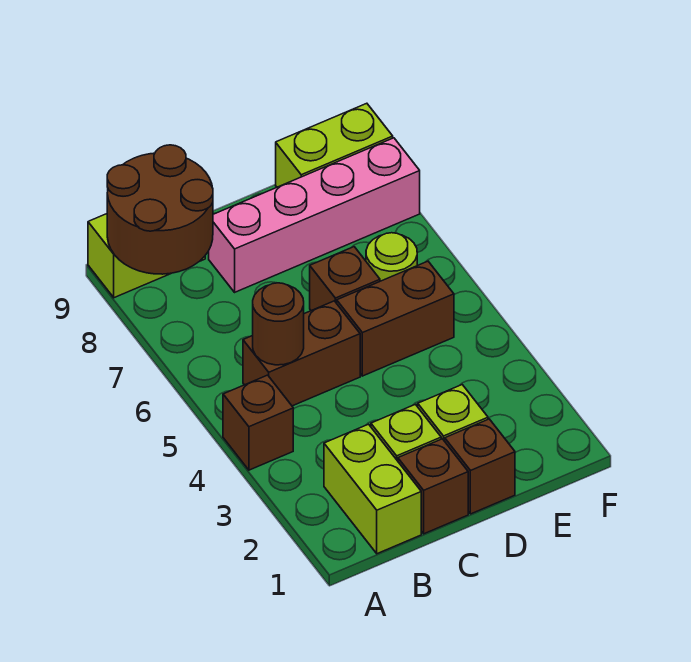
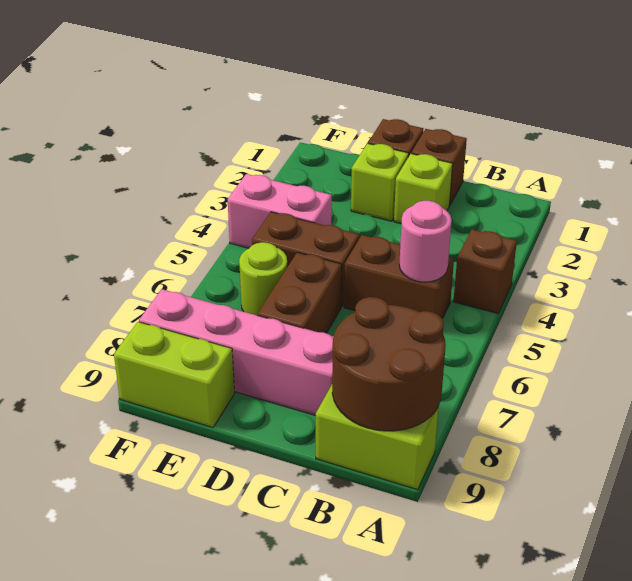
lime 1x2 brick [324,424,421,554] -> none
brown 1x1 round brick [253,283,304,365] -> pink 1x1 round brick [399,201,452,282]
brown 1x1 brick [310,247,380,311] -> brown 1x2 brick [257,252,342,333]
none -> pink 1x2 brick [228,174,332,248]

